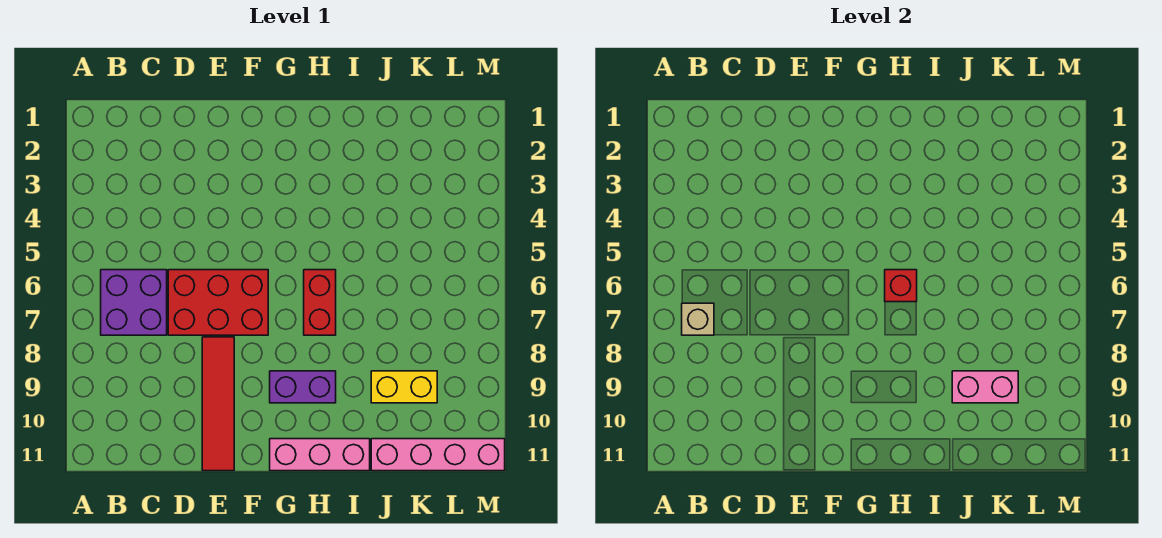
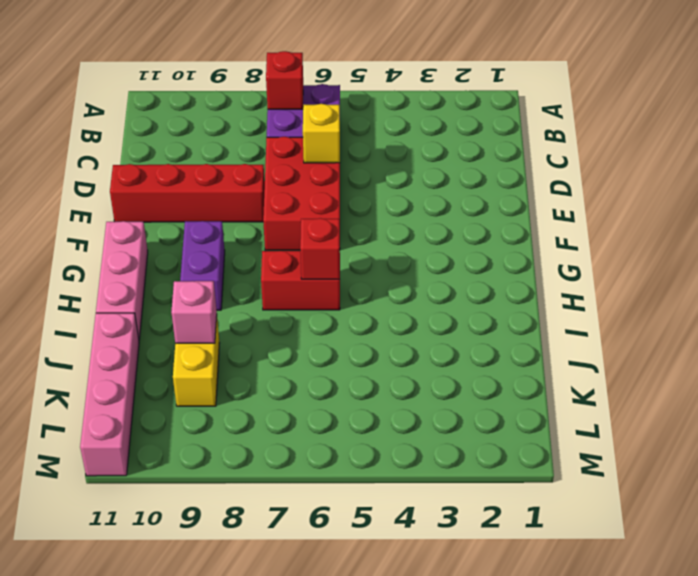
tan 1x1 brick [682,303,714,335] -> red 1x1 brick [266,51,303,109]
none -> yellow 1x1 brick [303,104,340,163]
red 1x4 tile [202,337,234,471] -> red 1x4 brick [110,164,265,222]
pink 1x2 brick [952,371,1018,403] -> pink 1x1 brick [171,281,217,343]

